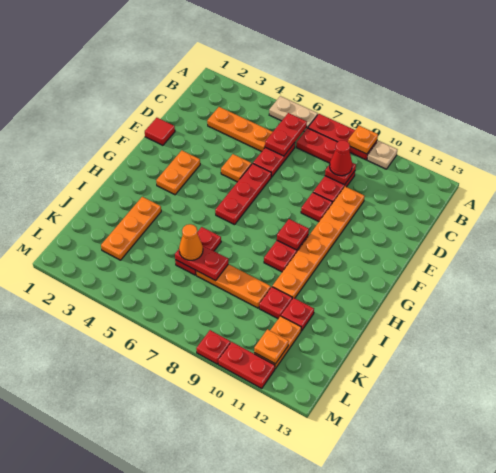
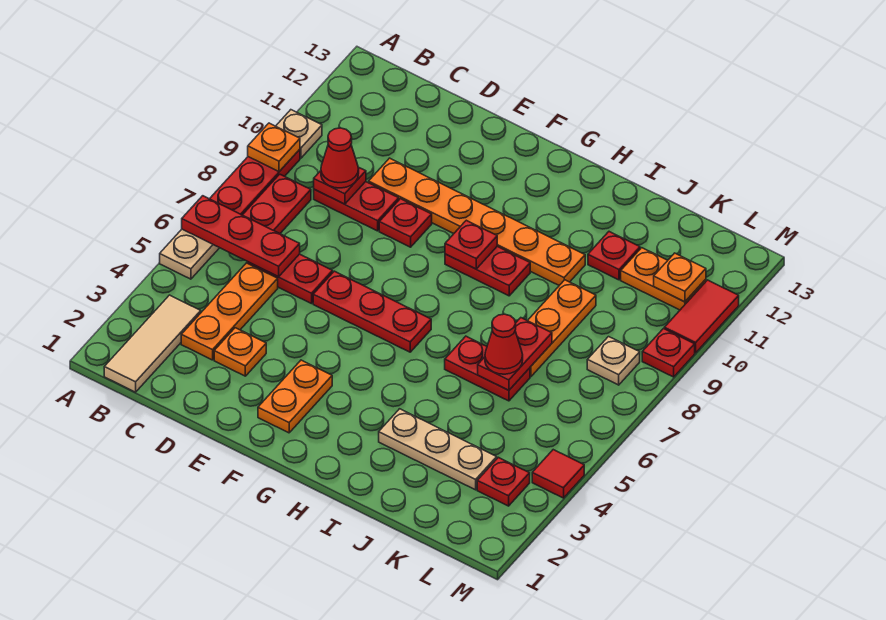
none -> tan 1x3 tile [104,295,201,392]
red 1x2 plate [265,113,307,156] -> red 1x3 plate [182,196,300,277]
red 1x1 tile [145,118,175,145] -> red 1x1 tile moved to [532,450,584,498]
orange 1x1 plate [221,154,252,182] -> orange 1x1 plate moved to [214,328,266,376]
orange 1x2 plate [156,151,200,195] -> orange 1x2 plate turned to [258,360,332,433]
orange 1x3 plate [101,197,161,260] -> tan 1x3 plate [379,409,497,490]
orange 1x1 cone [179,224,203,260] -> red 1x1 cone [485,314,523,374]
red 1x1 plate [259,287,292,319] -> red 1x1 plate moved to [477,457,530,506]
none -> tan 1x1 plate [587,337,640,385]
red 1x2 plate [218,342,275,388] -> red 1x2 tile [664,280,739,353]

